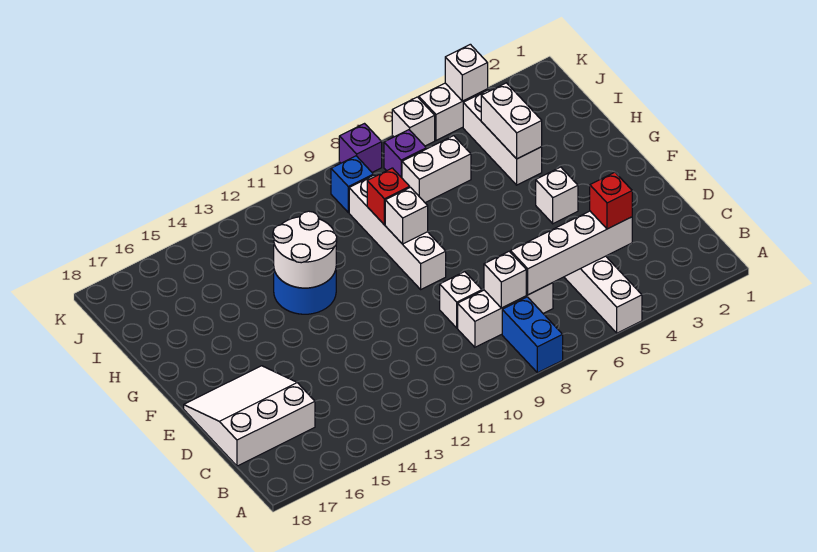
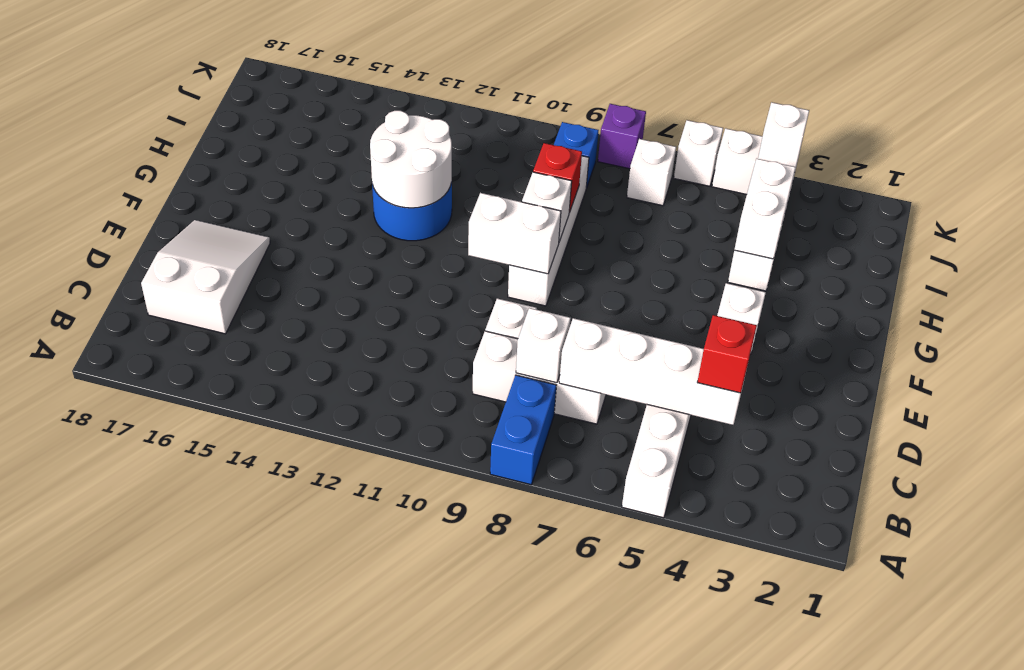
white 3x3 slope [184,366,315,466] -> white 2x3 slope [141,220,270,334]
white 1x2 brick [402,136,471,203] -> white 1x2 brick moved to [468,193,561,274]
purple 1x1 brick [384,130,426,178] -> white 1x1 brick [627,139,676,206]

